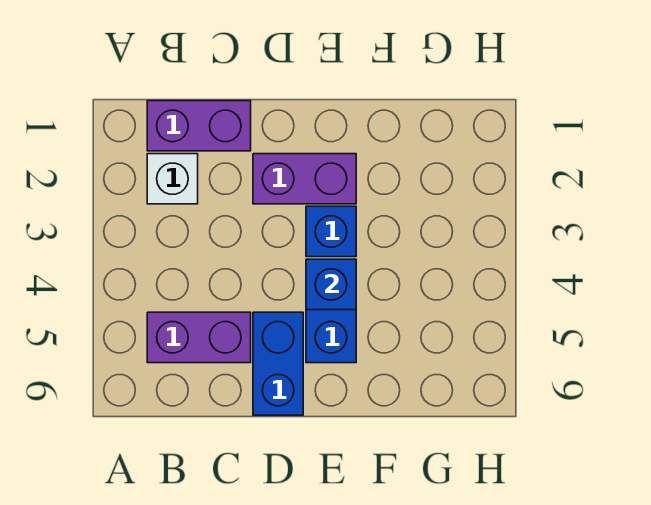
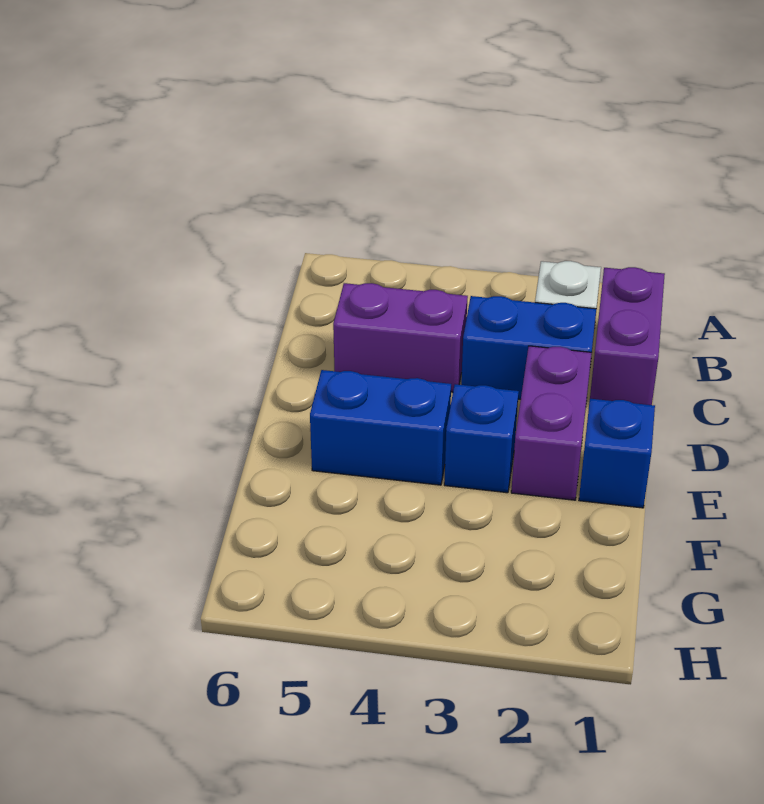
purple 1x2 brick [147,312,251,363] -> purple 1x2 brick turned to [333,283,468,392]
blue 1x2 brick [253,312,303,415] -> blue 1x2 brick moved to [461,296,596,399]
blue 1x1 brick [306,259,356,310] -> blue 1x1 brick moved to [579,399,655,508]

